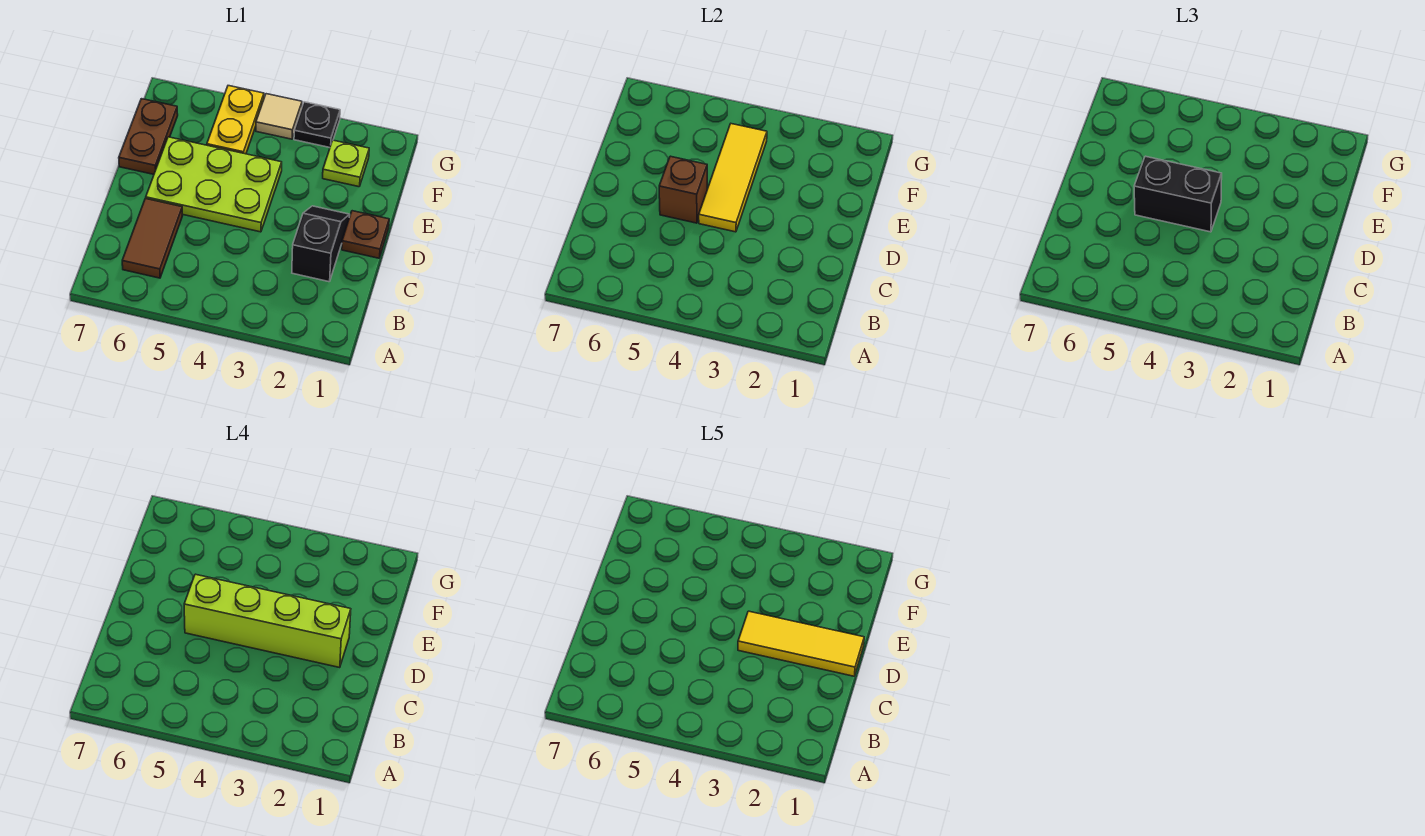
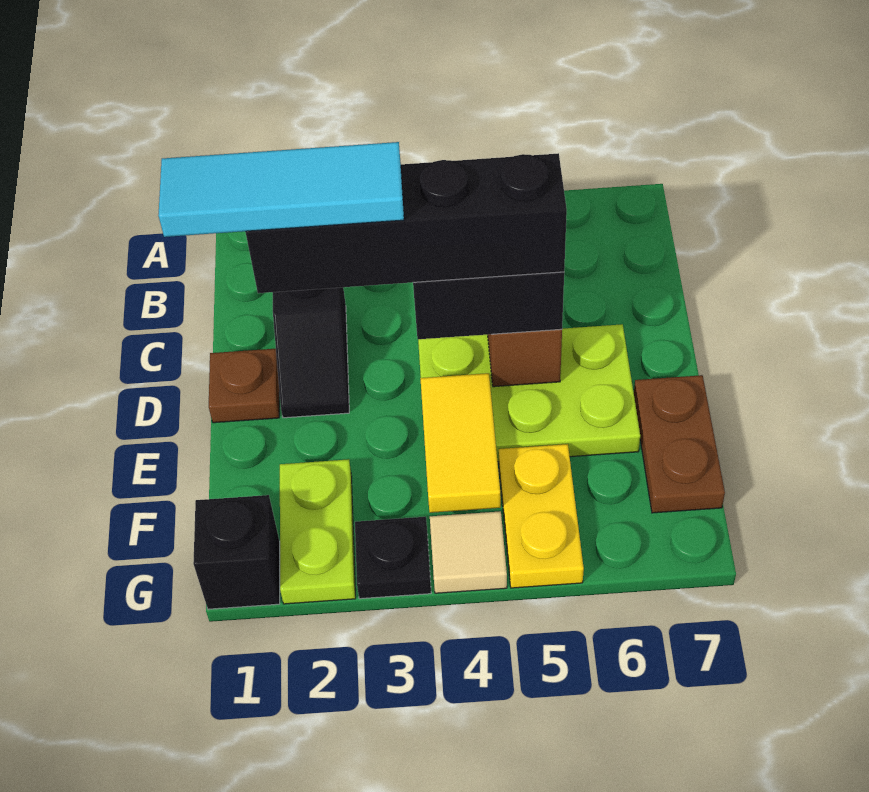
brown 1x2 tile [122,199,183,278] -> none
yellow 1x3 tile [738,611,864,676] -> cyan 1x3 tile [158,142,404,237]
lime 1x4 brick [184,574,351,668] -> black 1x4 brick [245,153,567,293]
yellow 1x3 tile [699,124,767,232] -> yellow 1x2 tile [420,373,501,513]
lime 1x1 plate [323,140,369,187] -> lime 1x2 plate [280,459,356,604]
none -> black 1x1 brick [193,495,280,609]

